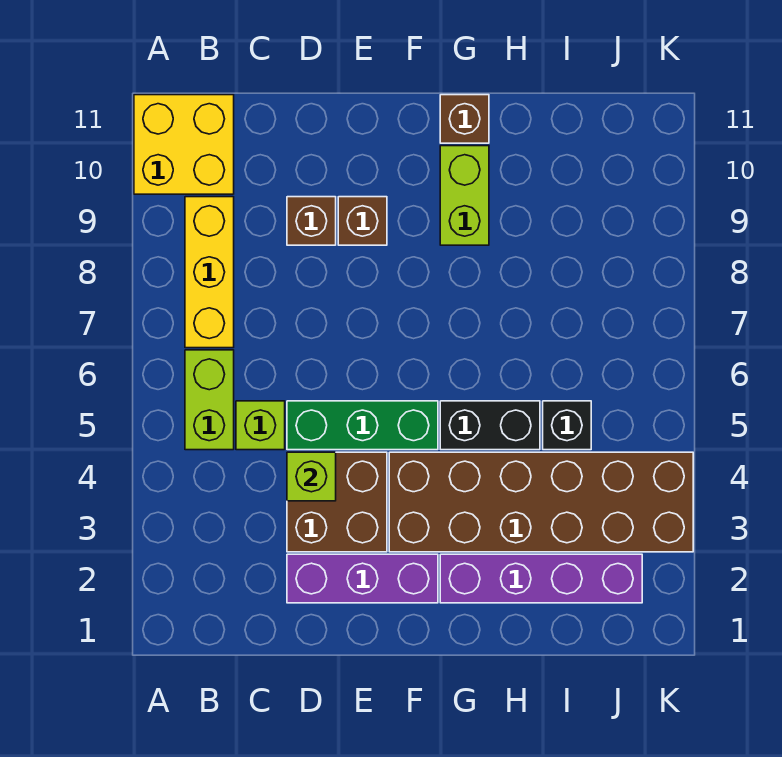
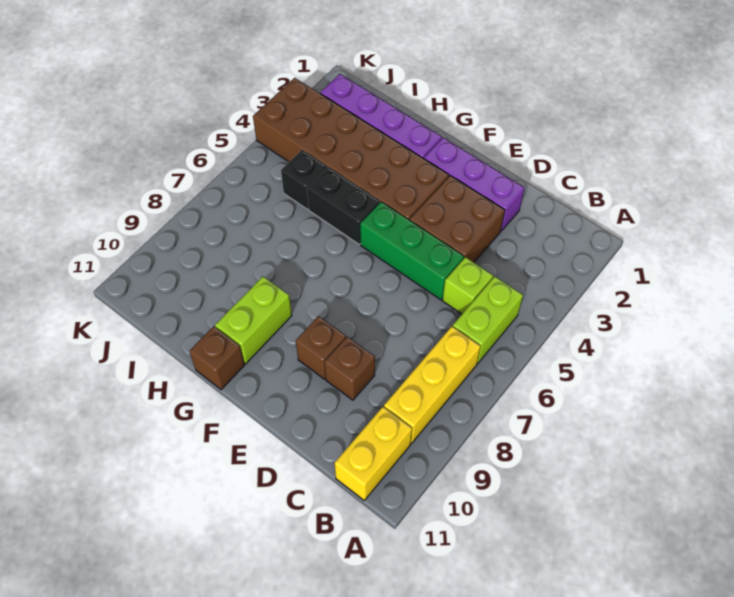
yellow 2x2 brick [134,95,234,194] -> yellow 1x2 brick [335,407,412,500]
lime 1x1 brick [287,452,336,501] -> none

